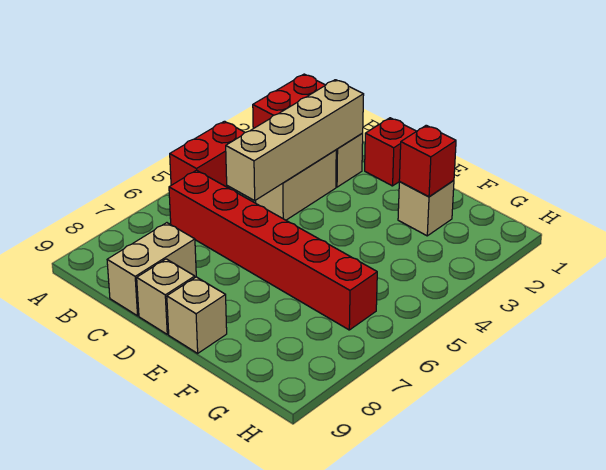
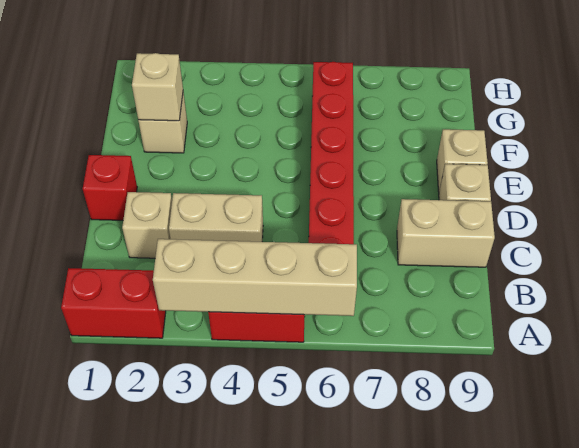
tan 1x4 brick [226,80,364,201] -> tan 1x4 brick moved to [153,239,357,316]
red 1x1 brick [399,125,456,197] -> tan 1x1 brick [132,53,183,121]

